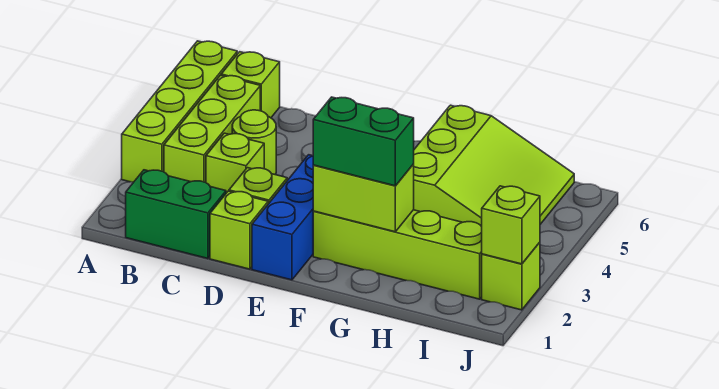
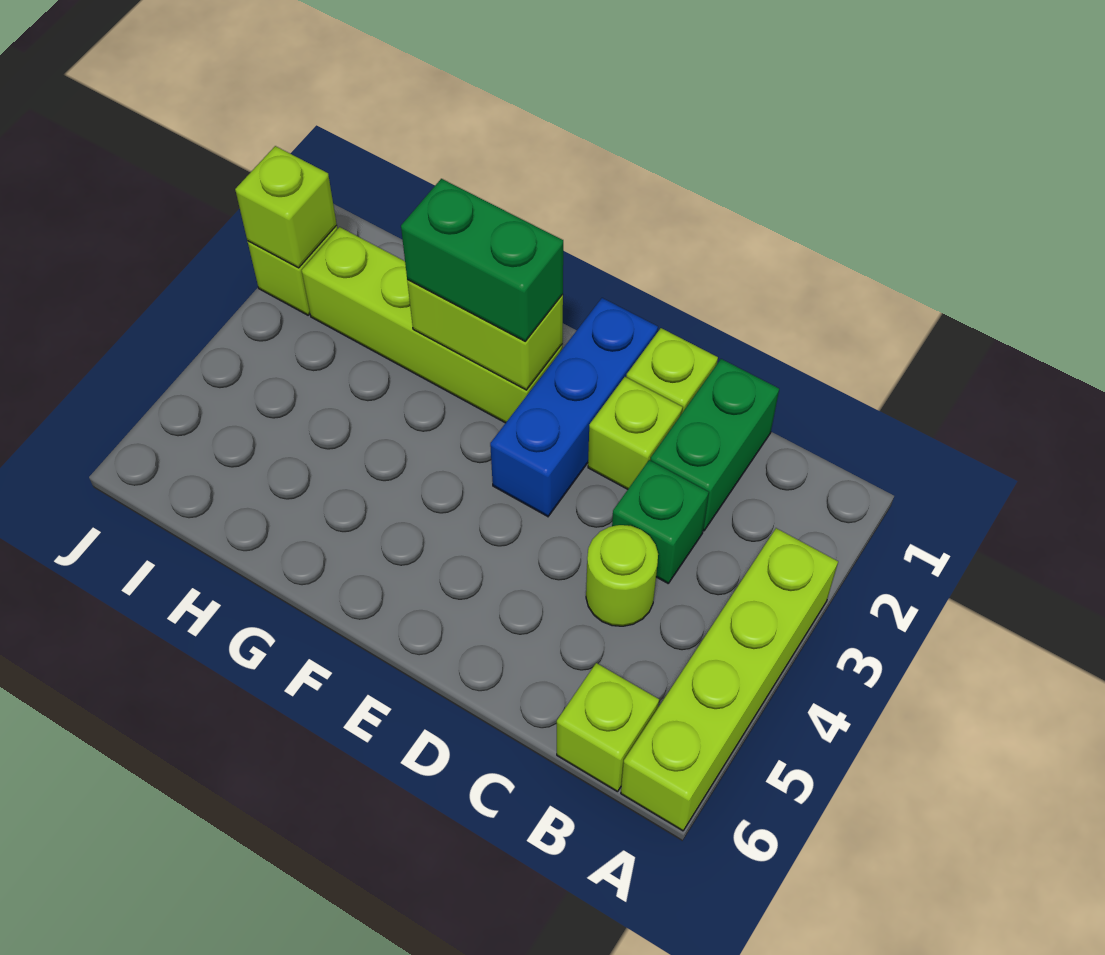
green 1x2 brick [126,170,226,259] -> green 1x2 brick turned to [650,359,779,531]
lime 1x3 brick [164,75,260,183] -> none
lime 1x1 brick [206,133,264,193] -> green 1x1 brick [612,460,709,583]
lime 3x3 slope [414,105,574,226] -> none

